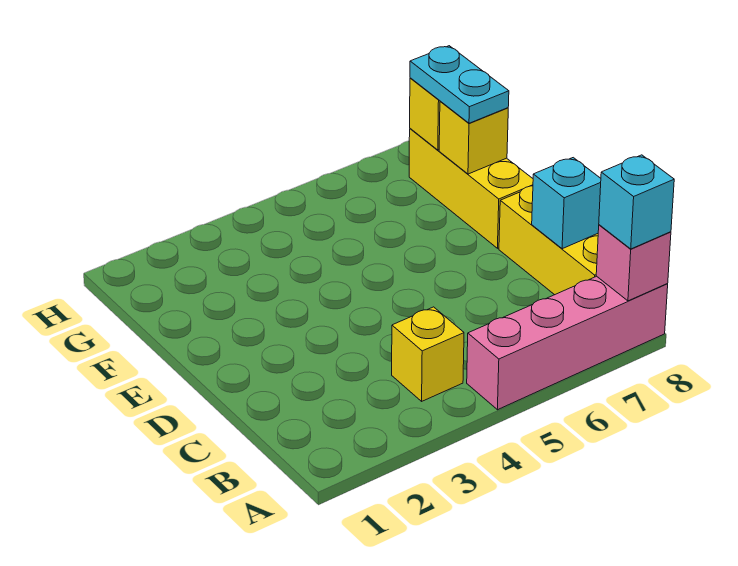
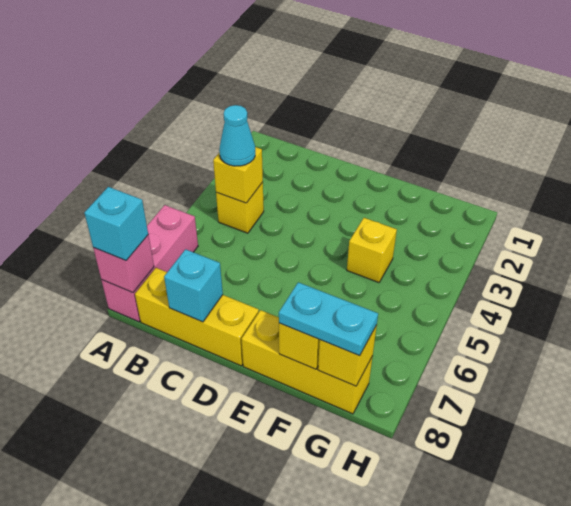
pink 1x4 brick [467,276,668,410] -> pink 1x3 brick [102,205,198,322]
none -> yellow 1x1 brick [213,147,263,203]
none -> cyan 1x1 cone [219,105,255,166]
none -> yellow 1x1 brick [347,218,397,283]

